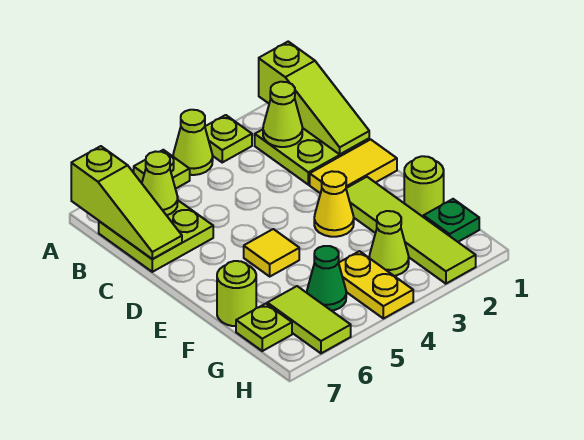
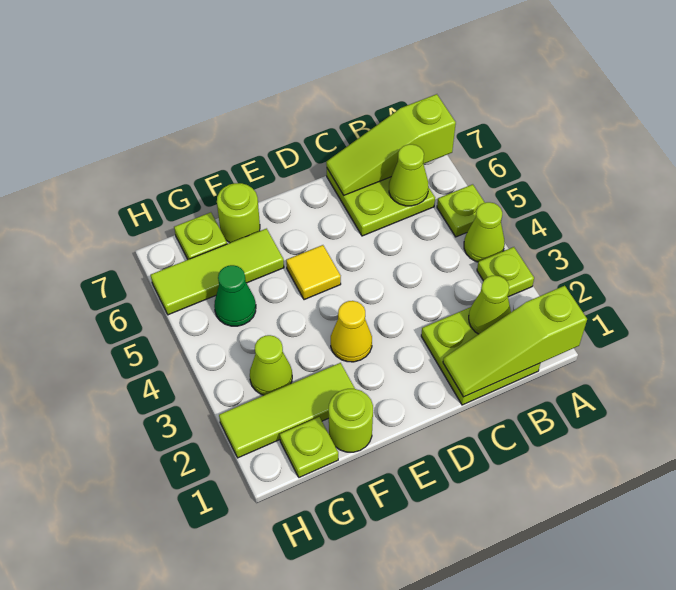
yellow 1x2 tile [310,139,397,193] -> none
lime 1x4 tile [346,177,476,284] -> lime 1x3 tile [219,363,355,458]
green 1x1 plate [423,199,479,242] -> lime 1x1 plate [280,417,338,477]
yellow 1x2 plate [339,251,413,319] -> none
lime 1x2 tile [267,286,351,353] -> lime 1x3 tile [151,229,284,315]

